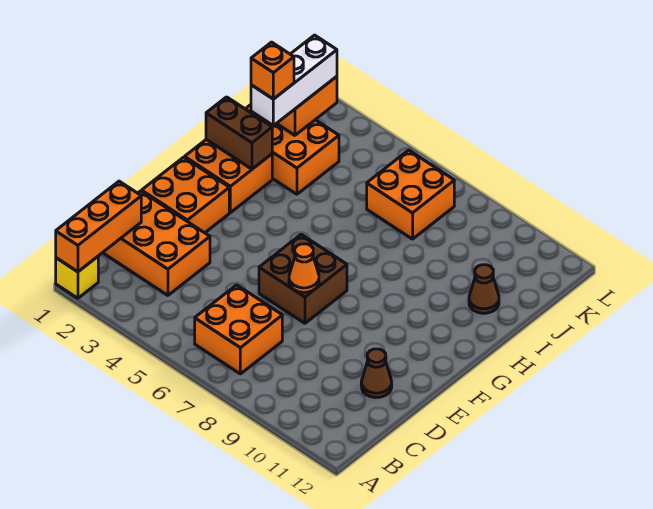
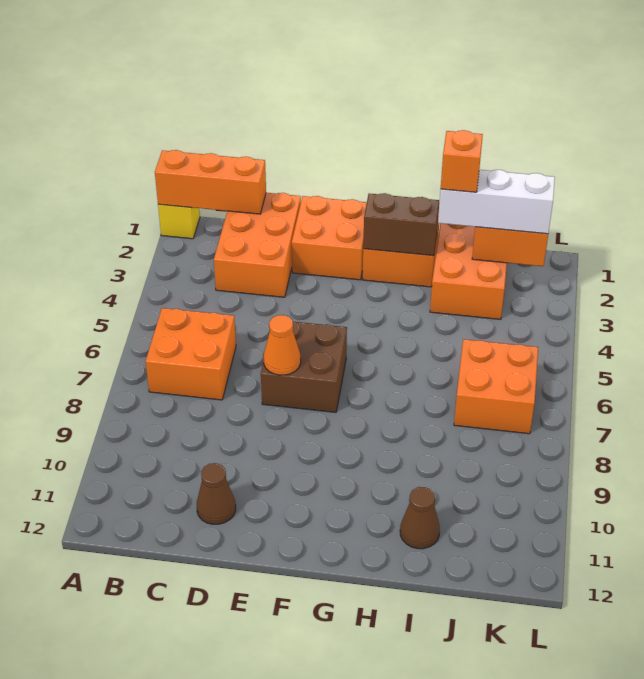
brown 1x2 brick [206,97,272,169] -> brown 1x2 brick turned to [363,193,439,256]

